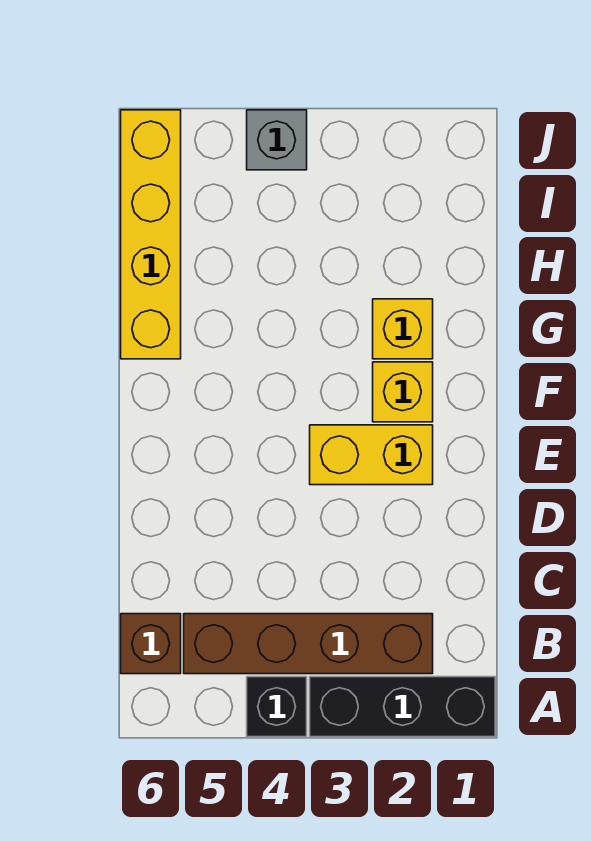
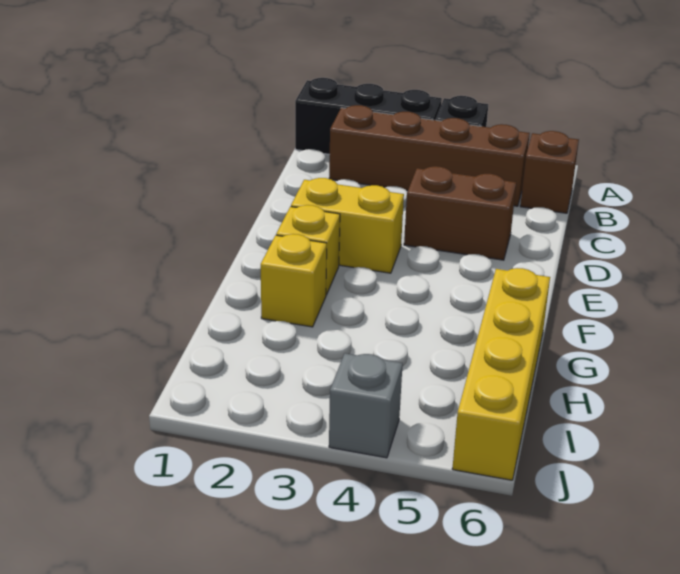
none -> brown 1x2 brick [404,166,516,260]

